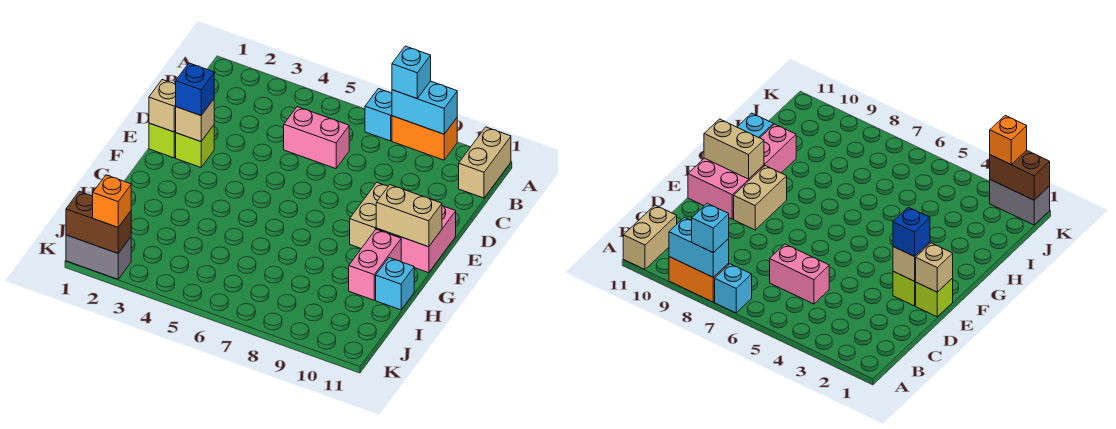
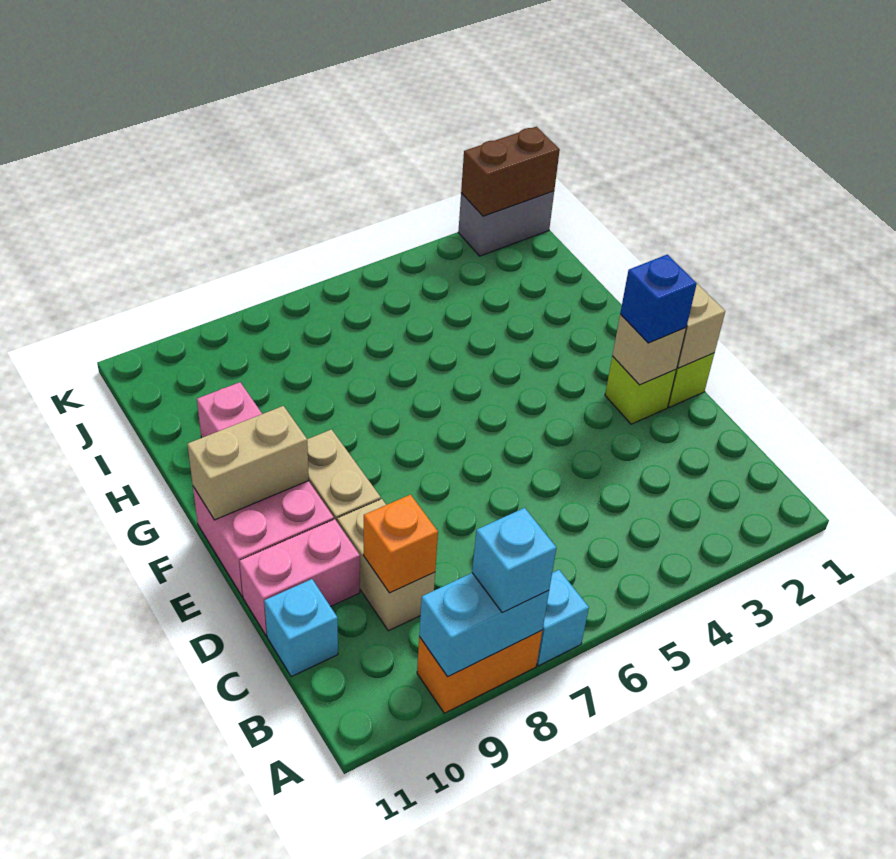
tan 1x2 brick [459,127,511,198] -> tan 1x2 brick moved to [337,499,435,631]
pink 1x2 brick [284,107,349,169] -> pink 1x2 brick moved to [240,519,360,636]
cyan 1x1 brick [376,258,414,310] -> cyan 1x1 brick moved to [264,579,338,677]
orange 1x1 brick [93,175,131,227] -> orange 1x1 brick moved to [363,495,438,593]

